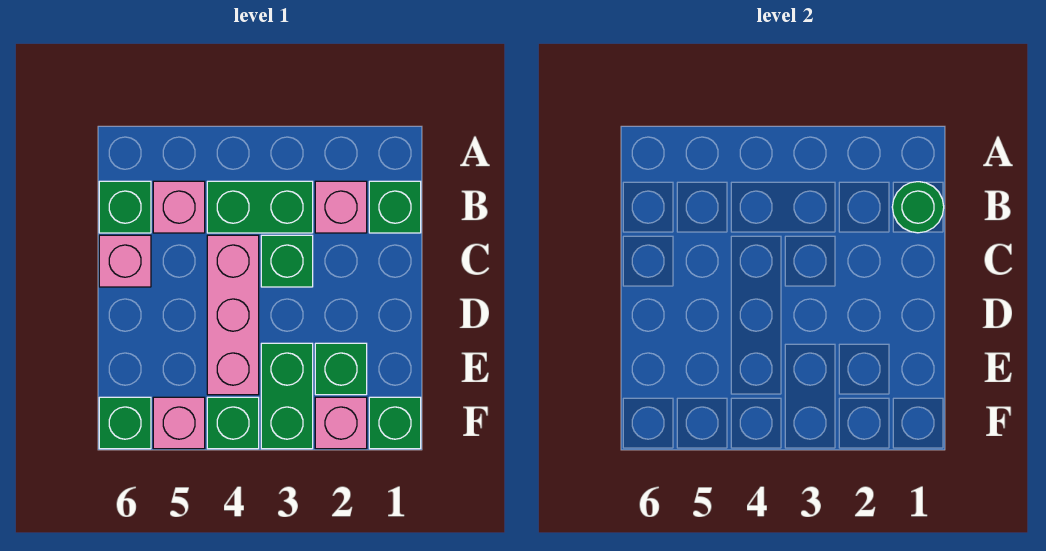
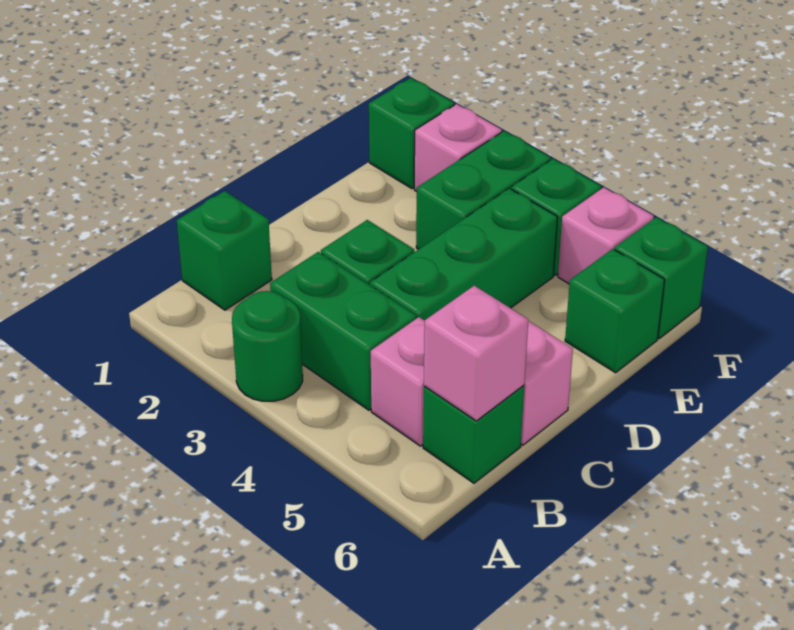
green 1x1 round brick [892,182,944,233] -> green 1x1 round brick moved to [232,291,303,401]
pink 1x1 brick [315,181,367,233] -> pink 1x1 brick moved to [424,286,528,421]
pink 1x3 brick [207,235,259,395] -> green 1x3 brick [370,188,558,321]
green 1x1 brick [315,343,367,395] -> green 1x1 brick moved to [565,249,665,373]

